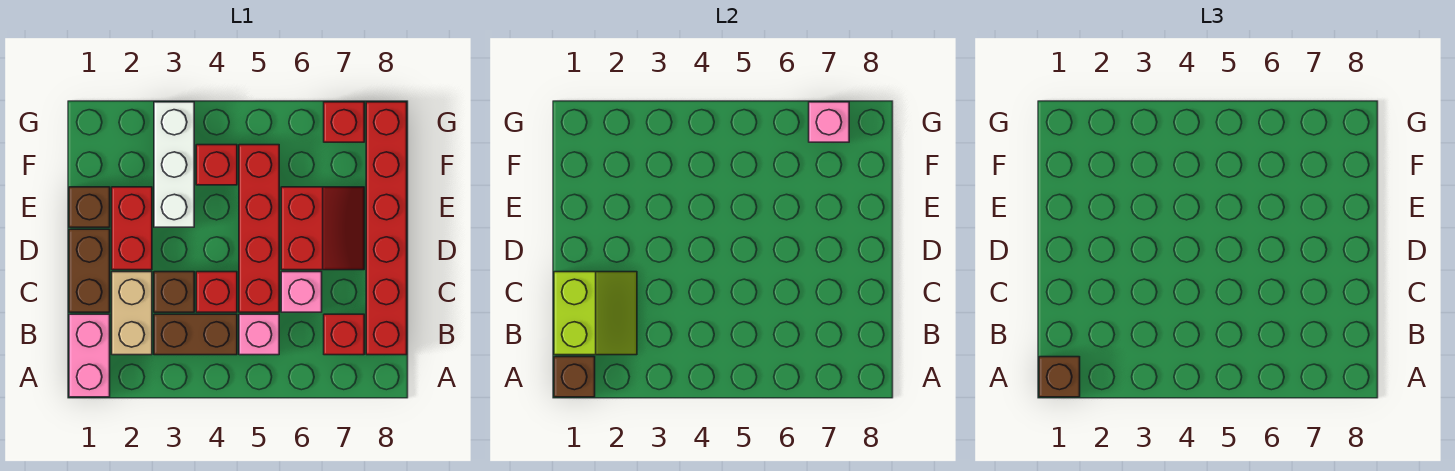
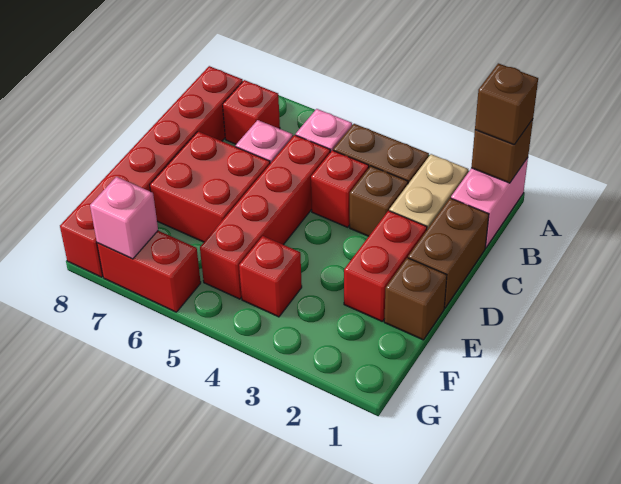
lime 2x2 slope [554,272,637,355] -> none
red 2x2 slope [281,187,364,270] -> red 2x2 brick [150,131,270,242]
white 1x3 brick [154,102,194,227] -> none
red 1x1 brick [324,102,364,142] -> red 1x2 brick [97,231,201,312]

